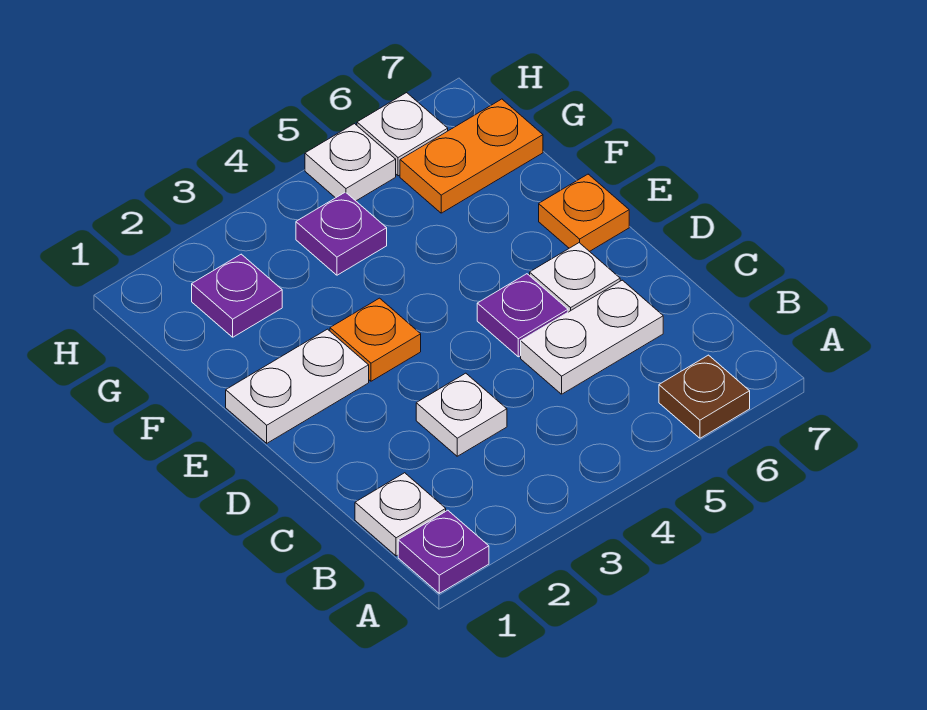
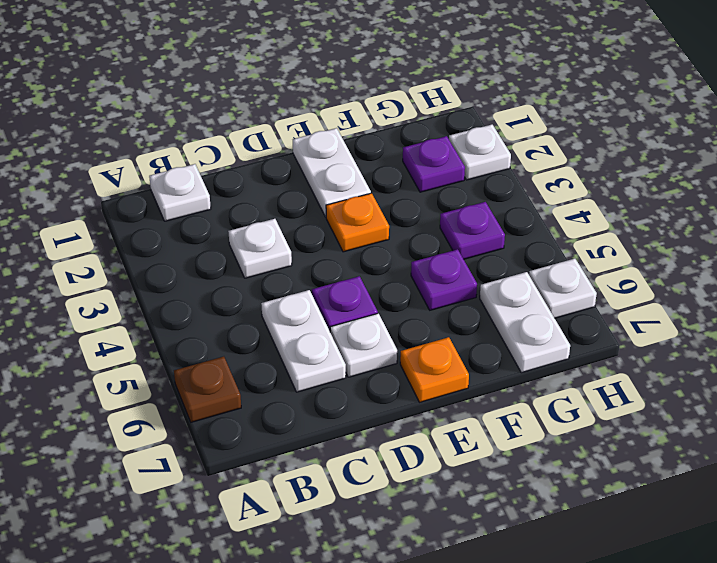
purple 1x1 plate [398,510,489,593] -> purple 1x1 plate moved to [411,249,477,310]
orange 1x2 plate [400,99,543,213] -> white 1x2 plate [480,272,570,373]
white 1x1 plate [305,124,396,201] -> white 1x1 plate moved to [449,125,511,180]

